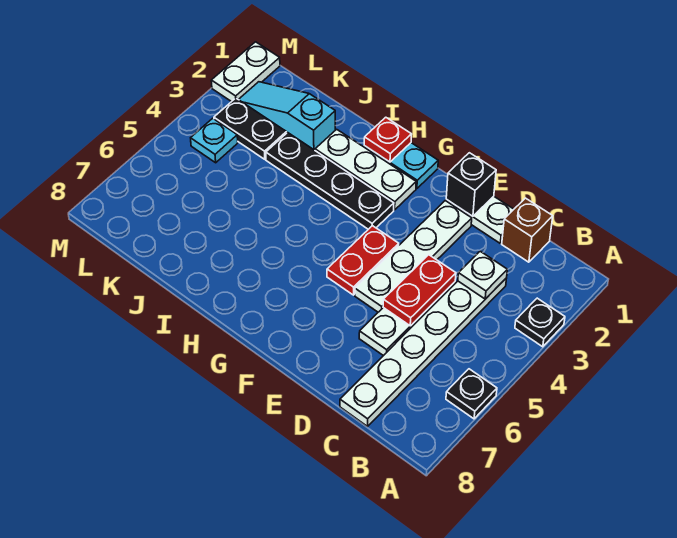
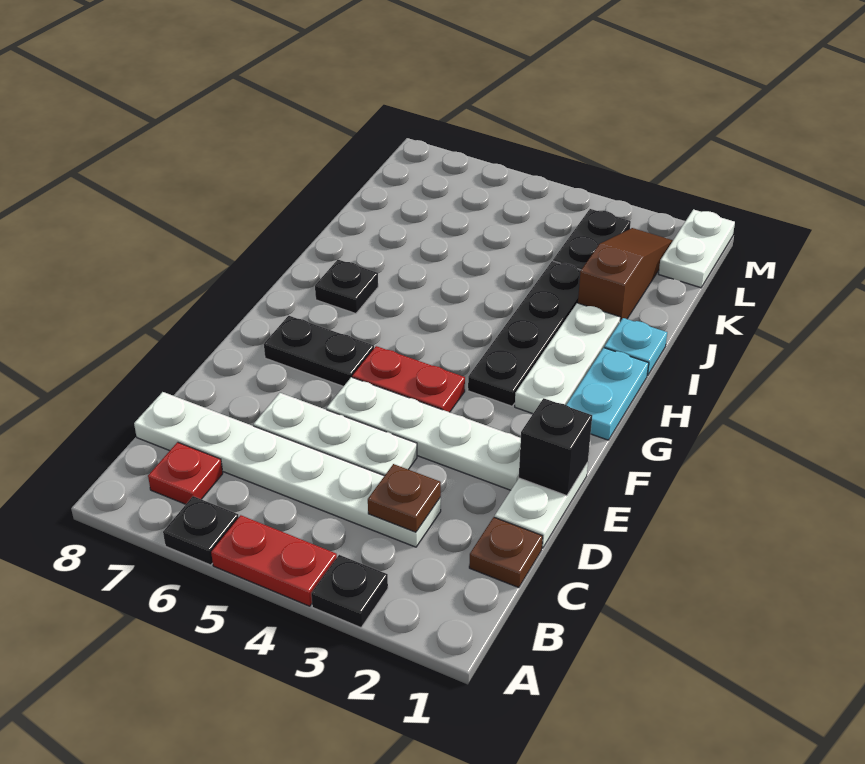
brown 1x1 brick [502,198,553,262] -> brown 1x1 plate [469,517,543,588]
white 1x1 plate [458,251,507,299] -> brown 1x1 plate [368,464,441,532]
red 1x2 plate [383,255,456,326] -> red 1x2 plate moved to [211,515,337,606]
none -> black 1x2 plate [264,316,374,386]
red 1x1 plate [364,117,412,162] -> red 1x1 plate moved to [148,442,223,504]
none -> black 1x1 plate [315,260,378,314]
cyan 1x3 slope [238,82,335,150] -> brown 1x3 slope [578,228,673,321]
cyan 1x1 plate [191,118,238,163] -> cyan 1x1 plate moved to [604,318,667,376]
white 1x2 plate [211,42,280,102] -> white 1x2 plate turned to [659,209,735,288]

